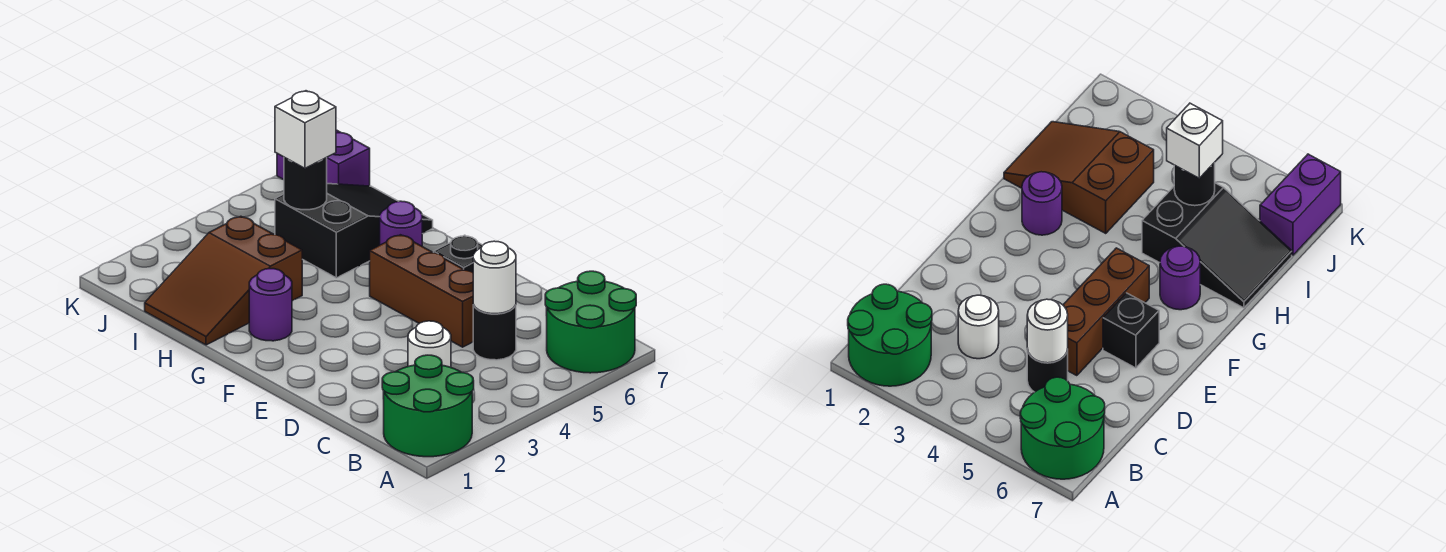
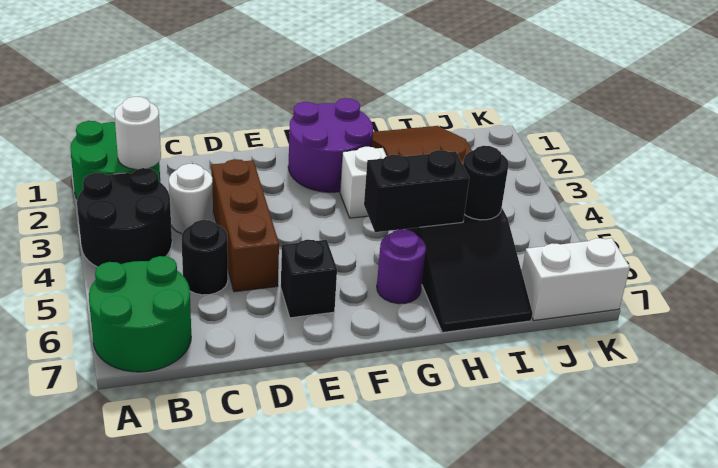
none -> black 2x2 round brick [77,168,172,267]
white 1x1 round brick [473,241,516,314] -> white 1x1 round brick moved to [114,97,161,169]
brown 1x3 brick [370,235,473,347] -> brown 1x3 brick turned to [211,159,279,292]
purple 1x1 round brick [249,269,292,341] -> purple 2x2 round brick [288,98,373,192]
none -> black 1x2 brick [364,150,469,232]
white 1x1 brick [275,91,336,168] -> white 1x1 brick moved to [340,147,386,218]
purple 1x2 brick [277,130,370,186] -> white 1x2 brick [522,238,630,321]

